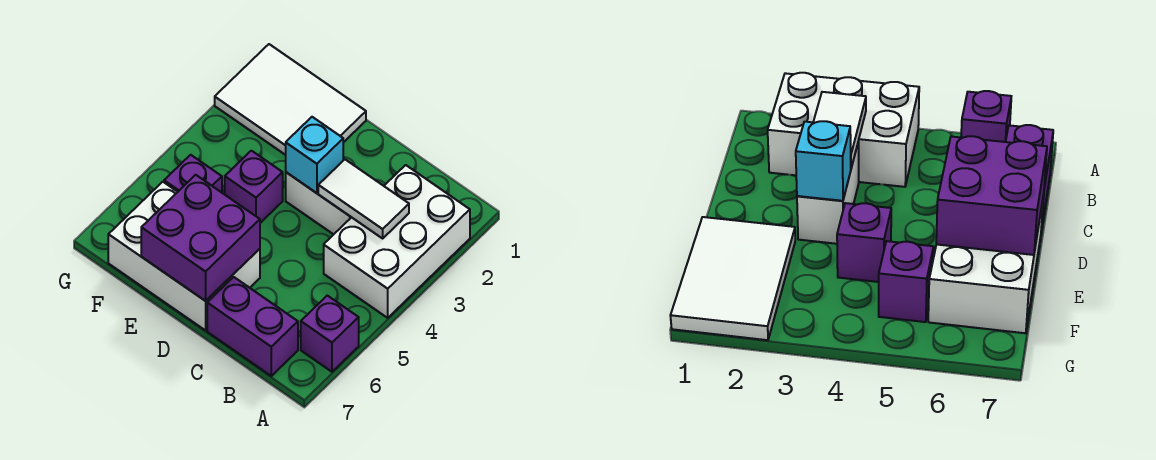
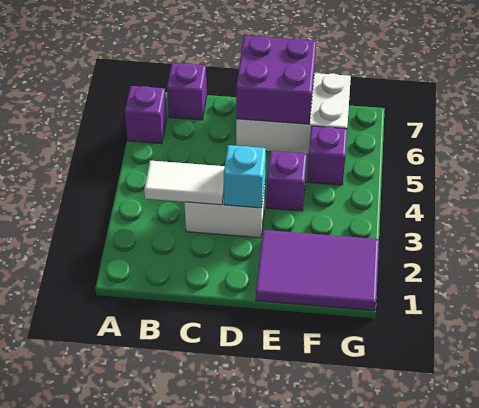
white 2x3 brick [324,165,470,318] -> none
purple 1x2 brick [207,277,298,376] -> purple 1x1 brick [167,63,207,120]
white 2x3 tile [215,44,366,155] -> purple 2x3 tile [256,230,379,311]

